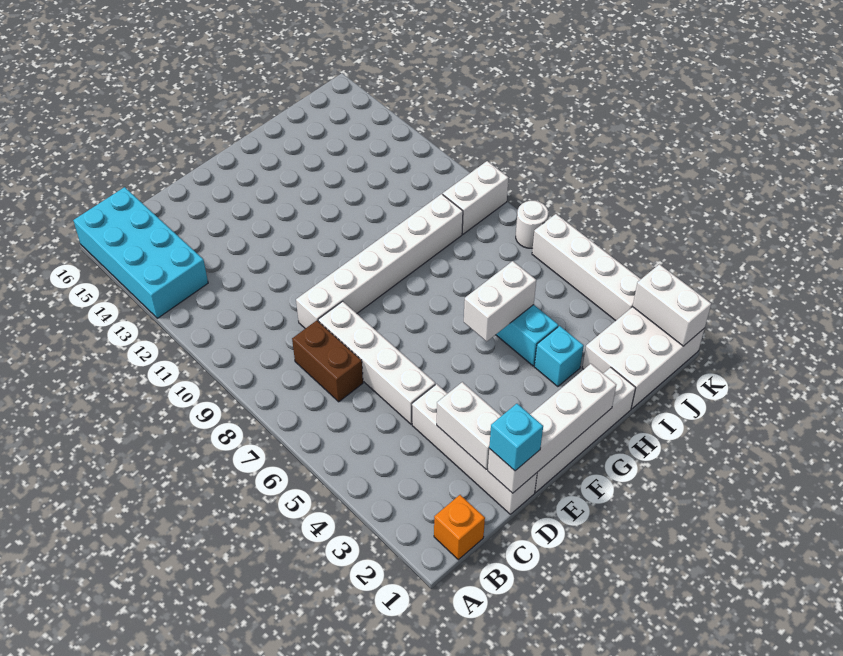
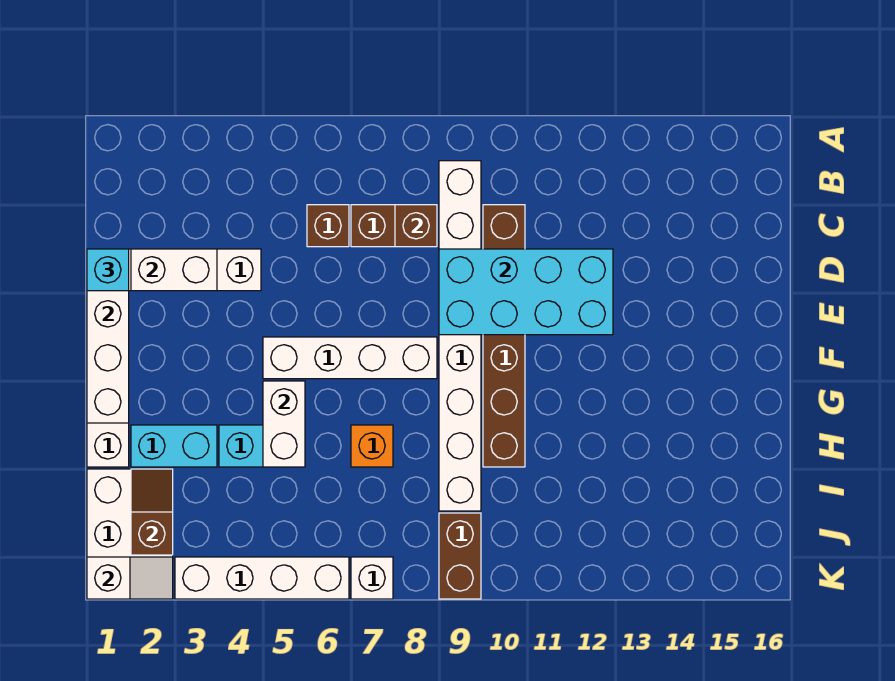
cyan 2x4 brick [73,187,208,318] -> cyan 2x4 brick moved to [439,249,613,335]
orange 1x1 brick [434,495,485,560] -> orange 1x1 brick moved to [351,425,393,467]
none -> brown 1x1 brick [307,205,349,247]
none -> brown 1x1 brick [395,205,437,247]
none -> brown 1x6 brick [483,205,525,467]
white 1x4 brick [318,301,435,424] -> white 1x4 brick moved to [263,337,437,379]
white 1x6 brick [296,194,463,329] -> white 1x8 brick [439,161,481,511]
cyan 1x1 brick [534,326,584,387] -> cyan 1x2 brick [131,425,217,467]
none -> brown 1x2 slope [131,469,173,555]
white 1x2 brick [443,161,508,234] -> brown 1x2 brick [439,513,481,599]
white 1x2 brick [633,264,711,346] -> white 1x2 slope [87,557,173,599]
white 1x1 round brick [516,201,548,248] -> white 1x1 brick [351,557,393,599]

